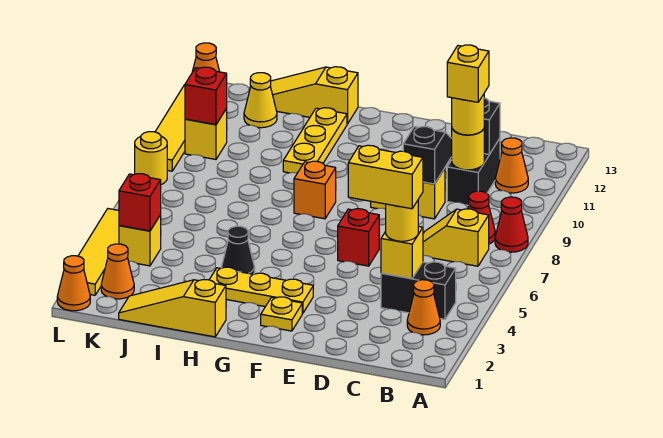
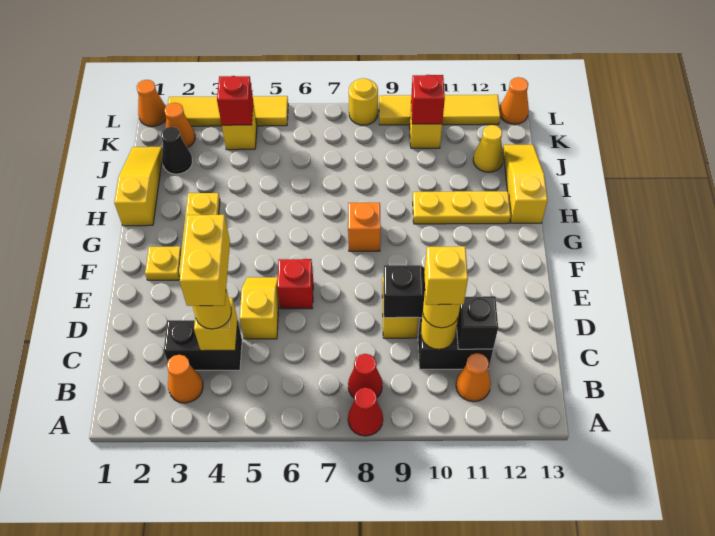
black 1x2 brick [381,262,456,319] -> black 1x2 brick turned to [164,320,242,370]
yellow 1x2 slope [423,209,489,266] -> yellow 1x2 slope moved to [240,277,279,339]
black 1x1 cone [222,226,255,274] -> black 1x1 cone moved to [161,127,193,174]

